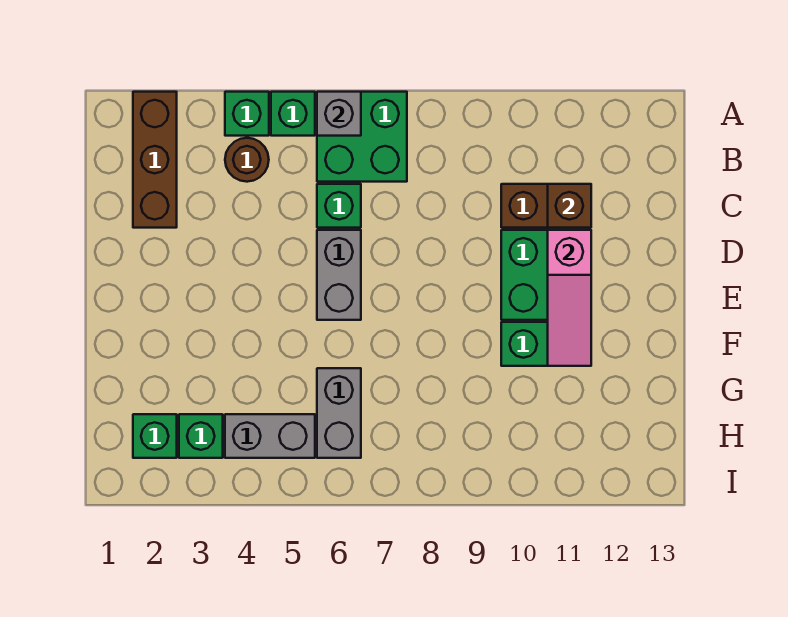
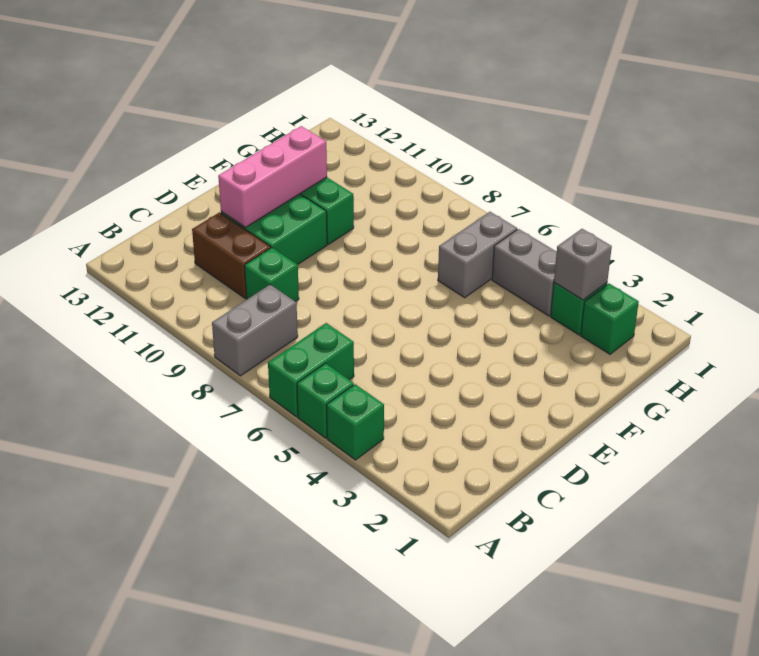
brown 1x3 brick [133,92,177,228] -> none
green 2x2 brick [317,92,407,182] -> green 1x2 brick [268,323,354,417]
grey 1x1 brick [317,92,361,136] -> grey 1x1 brick moved to [554,229,612,300]
brown 1x1 round brick [225,138,269,182] -> none
green 1x1 brick [317,184,361,228] -> green 1x1 brick moved to [245,248,299,302]
brown 1x1 brick [548,184,591,228] -> none
grey 1x2 brick [317,230,361,320] -> grey 1x2 brick moved to [212,285,298,376]
pink 1x3 slope [548,230,591,366] -> pink 1x3 brick [218,126,327,227]

